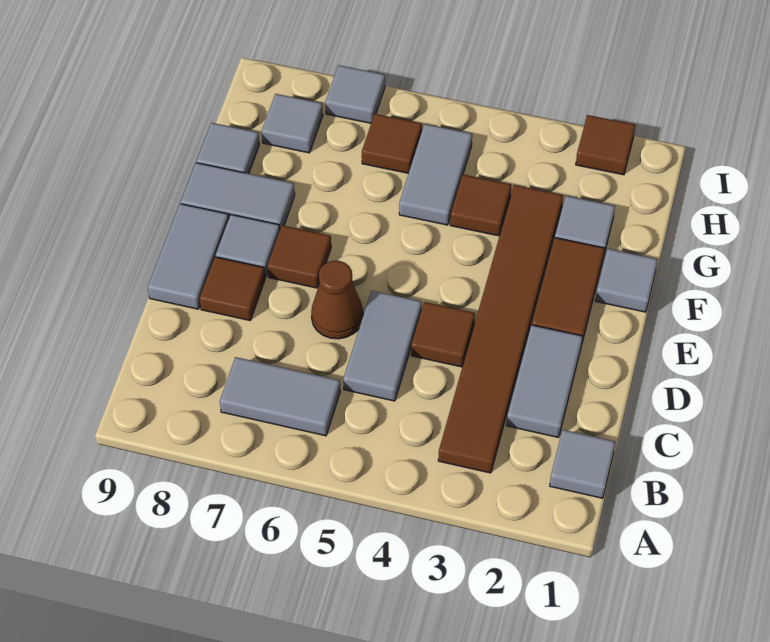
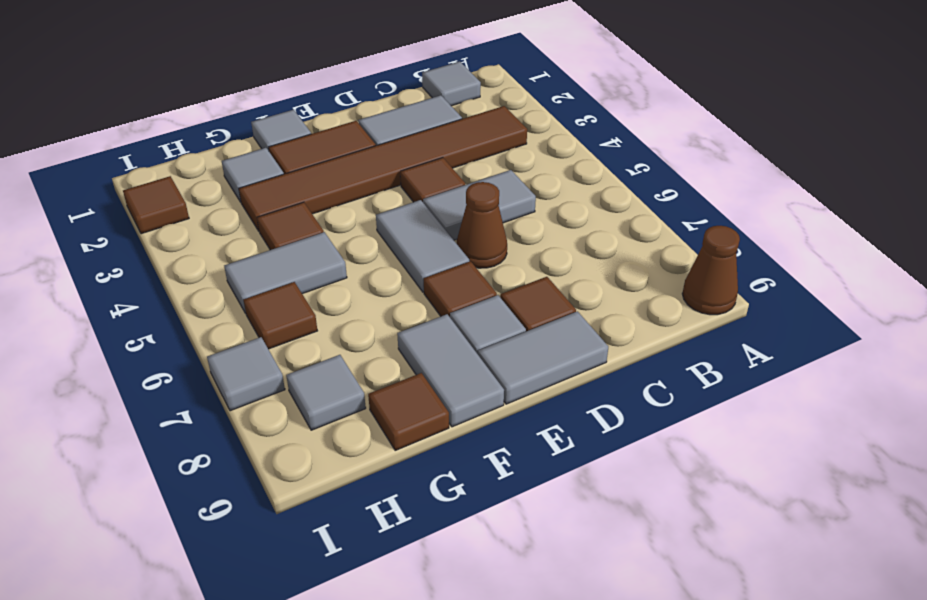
none -> brown 1x1 cone [682,226,740,315]
grey 1x2 tile [220,357,340,436] -> grey 1x2 tile moved to [376,200,469,292]
grey 1x1 tile [197,123,259,174] -> brown 1x1 tile [368,373,449,450]

